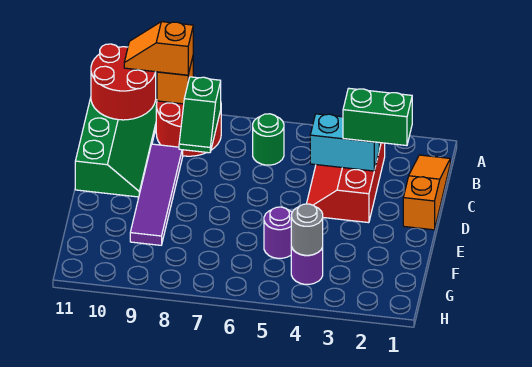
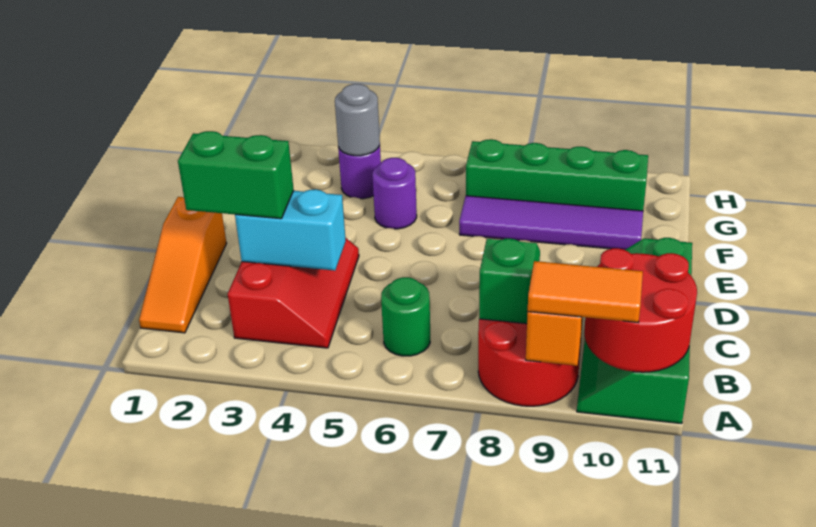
orange 1x2 slope [124,22,193,75] -> orange 1x2 tile [528,261,643,322]
purple 1x4 tile [130,144,183,245] -> purple 1x4 tile turned to [459,196,643,250]
none -> green 1x4 brick [466,139,648,211]

